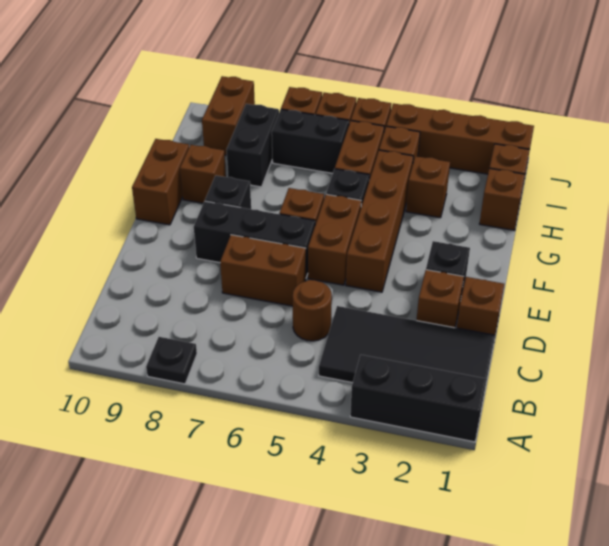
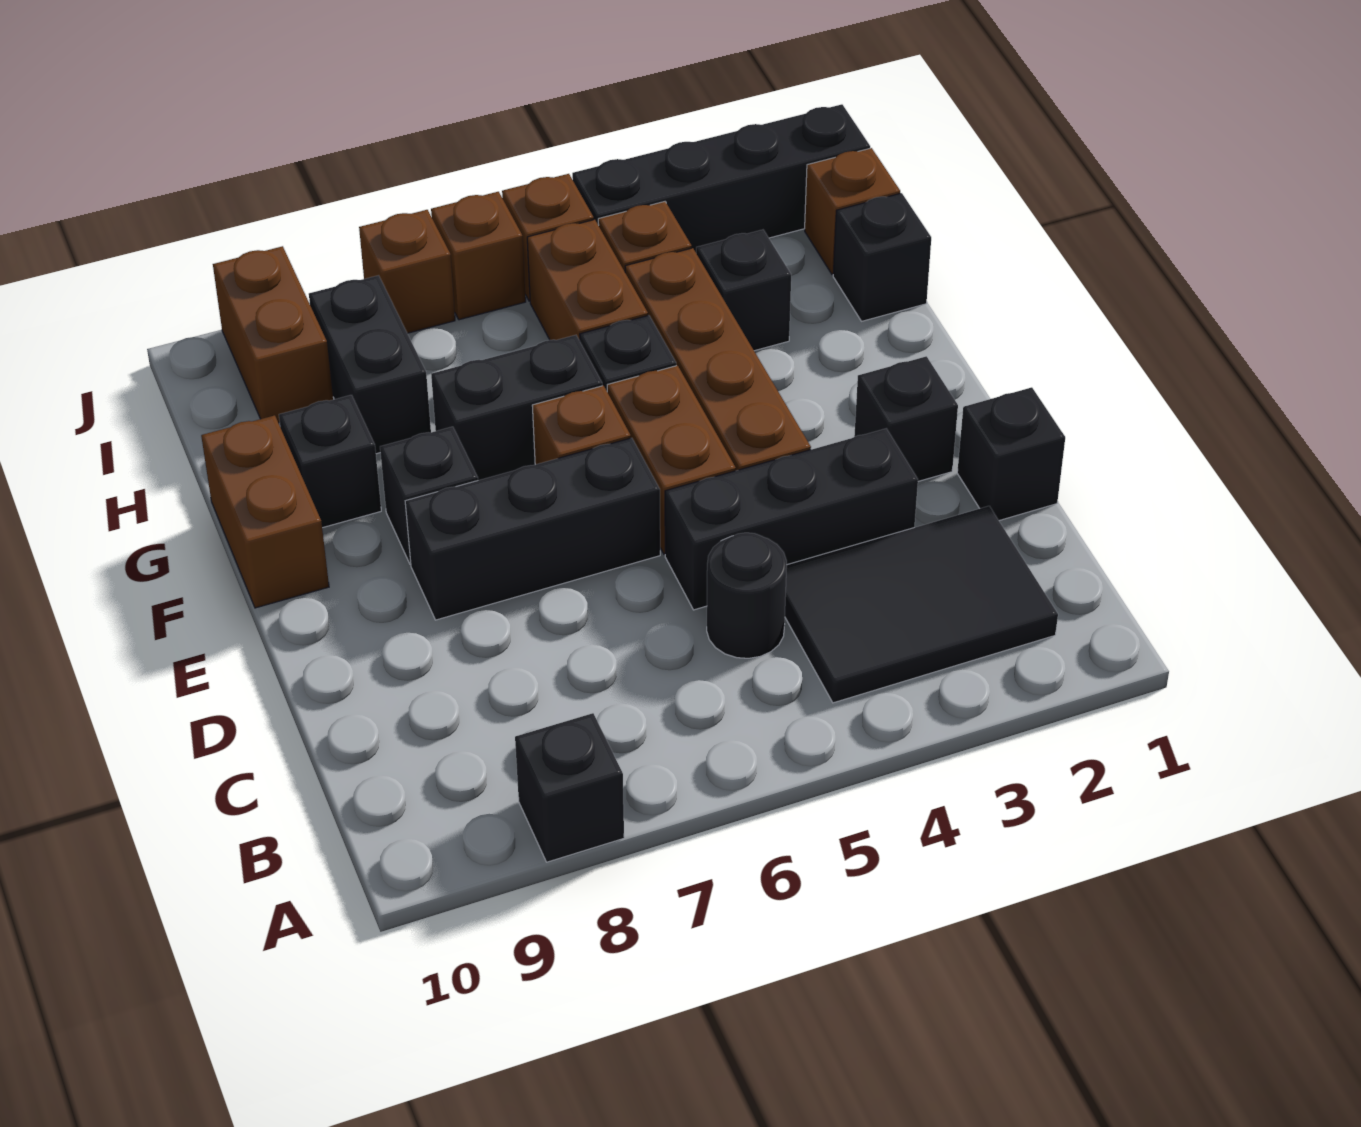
black 1x3 brick [350,355,487,442] -> black 1x3 brick moved to [665,428,918,610]
black 1x1 plate [146,337,197,384] -> black 1x1 brick [515,713,624,862]
black 2x4 tile [319,306,495,383] -> black 2x3 tile [785,506,1058,703]
brown 1x1 round brick [293,280,332,341] -> black 1x1 round brick [707,533,787,658]
brown 1x1 brick [457,277,504,335] -> black 1x1 brick [957,387,1065,521]
brown 1x1 brick [416,270,464,328] -> none
brown 1x2 brick [220,235,306,306] -> none
brown 1x1 brick [180,145,226,203] -> black 1x1 brick [279,395,381,528]
brown 1x1 brick [480,168,525,230] -> black 1x1 brick [833,193,931,321]
brown 1x1 brick [406,156,450,218] -> black 1x1 brick [696,230,791,351]
black 1x2 brick [272,109,349,173] -> black 1x2 brick moved to [431,335,602,480]
brown 1x4 brick [386,103,534,174] -> black 1x4 brick [572,104,870,252]

